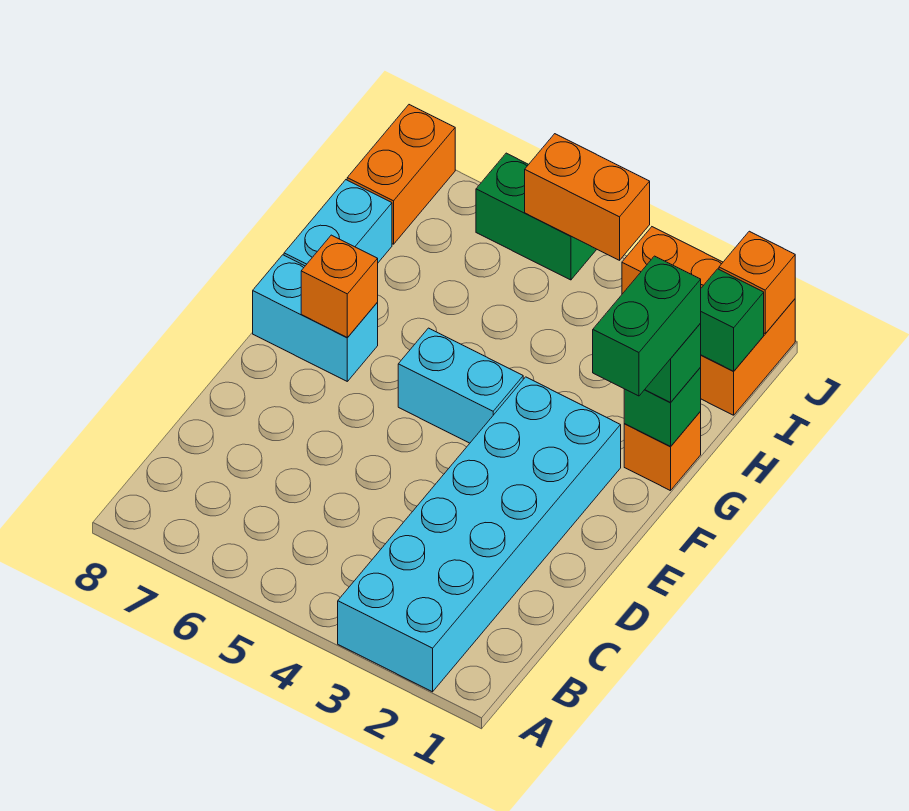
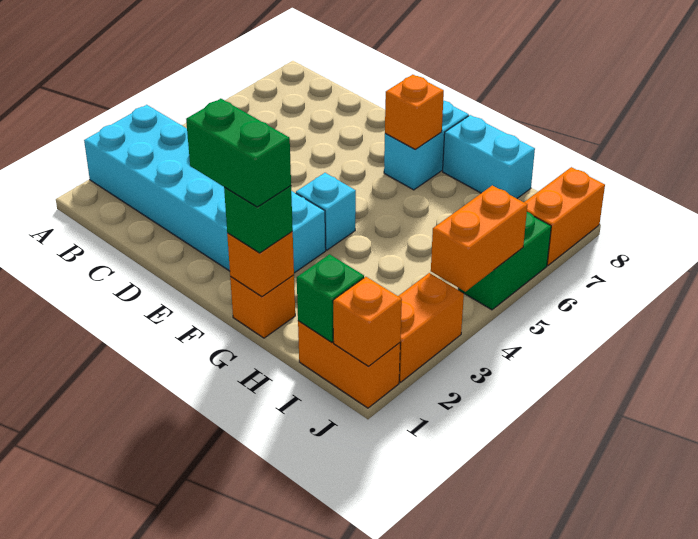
cyan 1x2 brick [398,328,523,443] -> cyan 1x1 brick [296,173,356,250]
green 1x1 brick [624,368,701,446] -> orange 1x1 brick [227,232,294,297]
orange 1x2 brick [347,105,455,244] -> orange 1x2 brick turned to [524,167,605,265]

